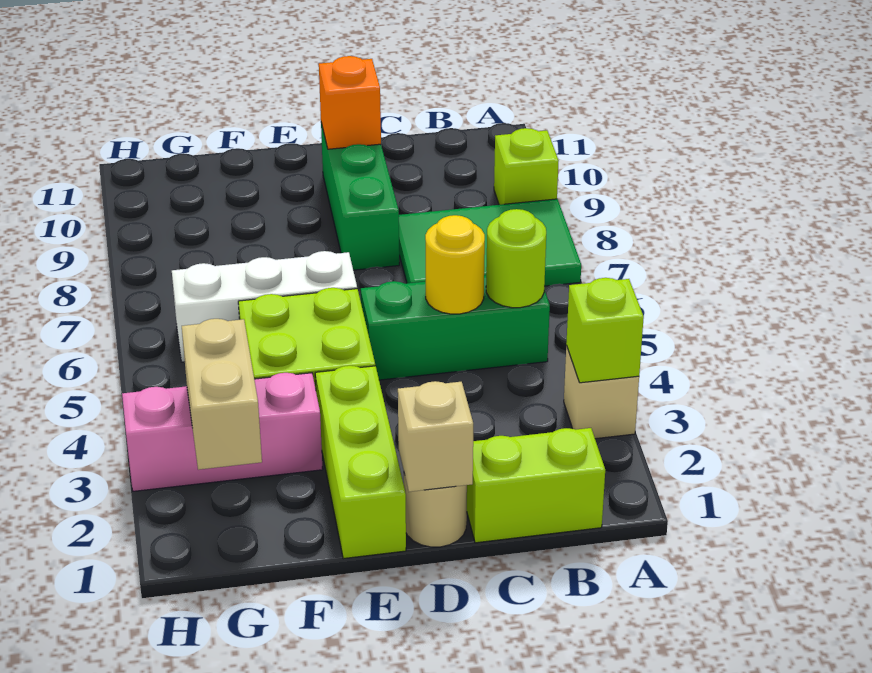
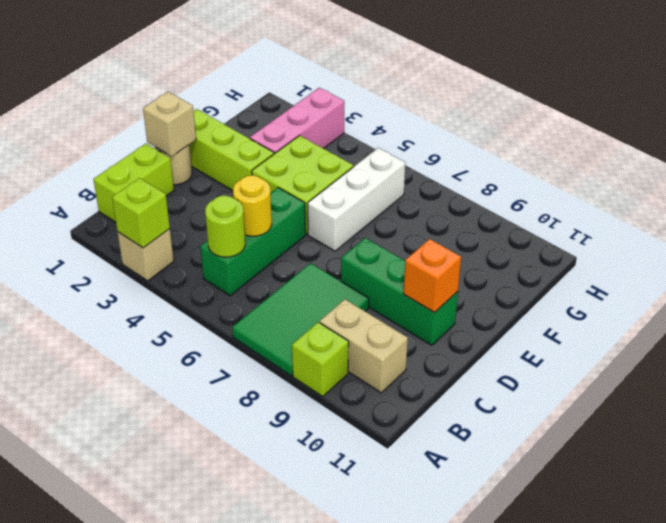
tan 1x2 brick [182,319,262,470] -> tan 1x2 brick moved to [320,299,408,393]

